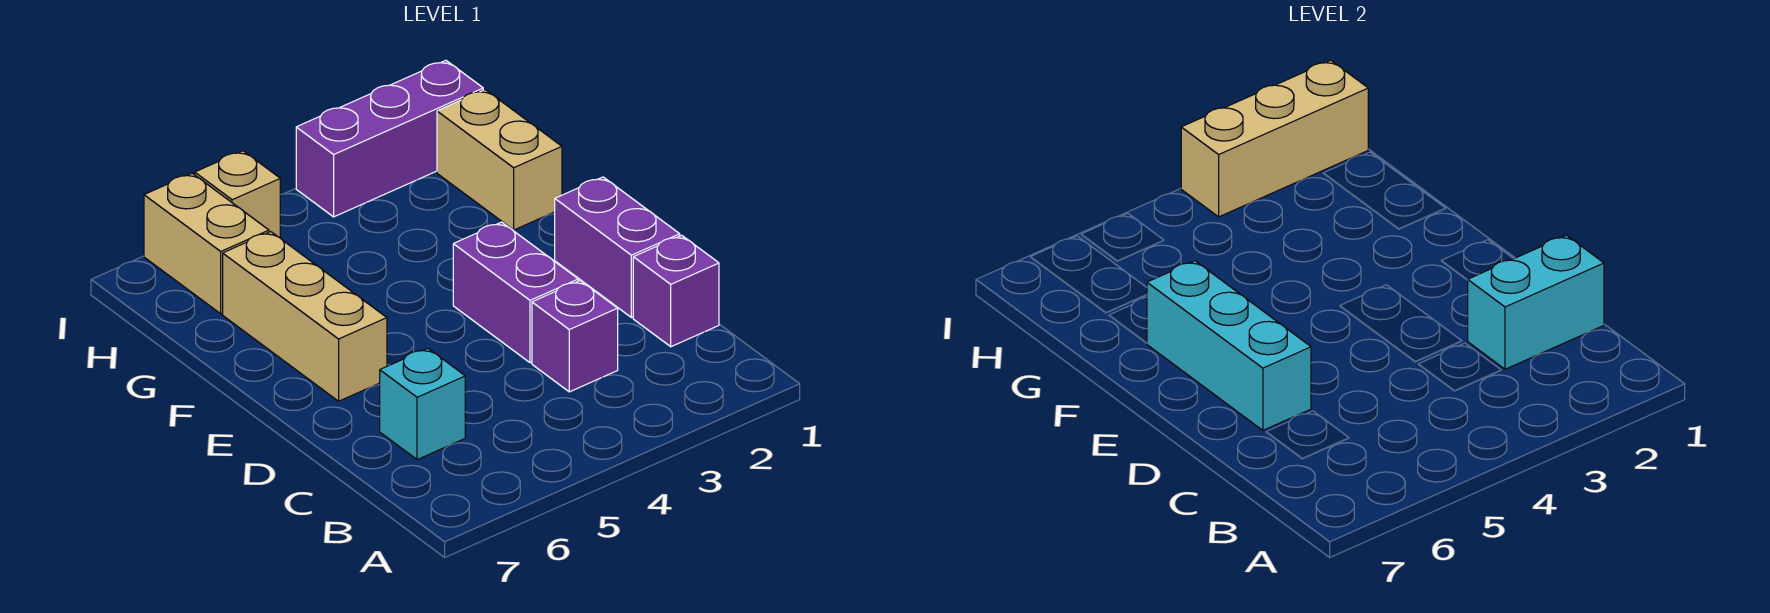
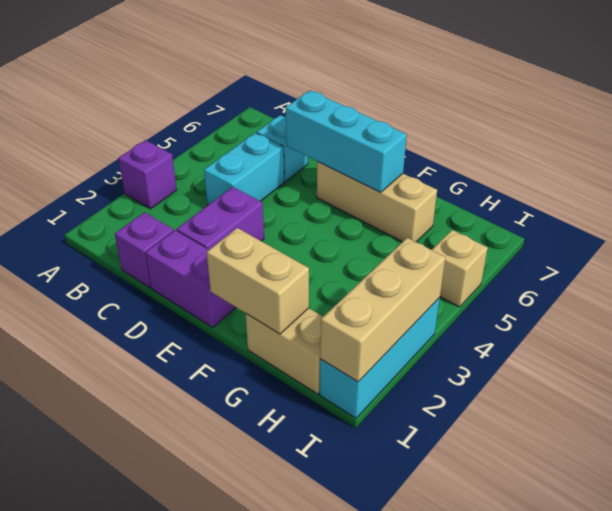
cyan 1x2 brick [1468,235,1604,369] -> cyan 1x2 brick moved to [204,133,284,205]
purple 1x1 brick [532,281,618,392] -> purple 1x1 brick moved to [119,140,177,209]
purple 1x2 brick [453,222,578,363] -> purple 1x2 brick turned to [176,187,264,250]
tan 1x2 brick [144,173,269,314] -> tan 1x2 brick moved to [207,228,309,334]
purple 1x3 brick [296,60,483,217] -> cyan 1x3 brick [320,298,440,418]

